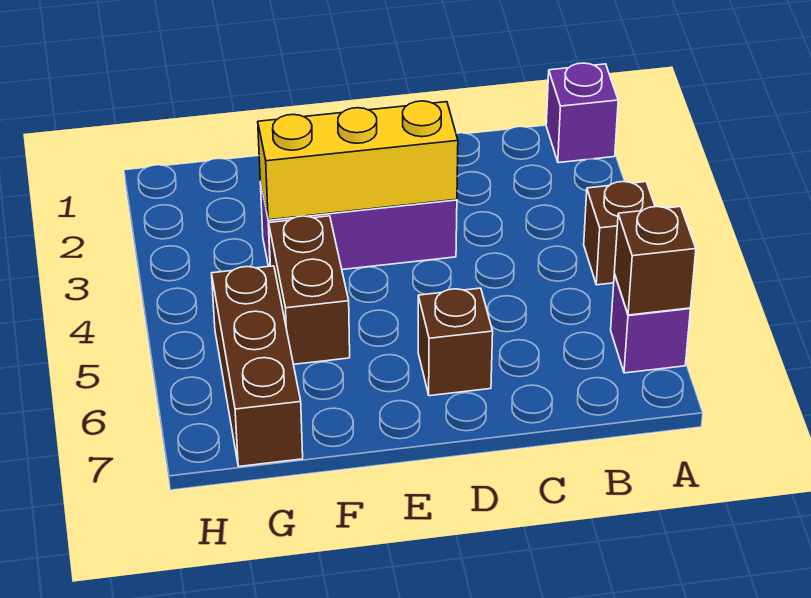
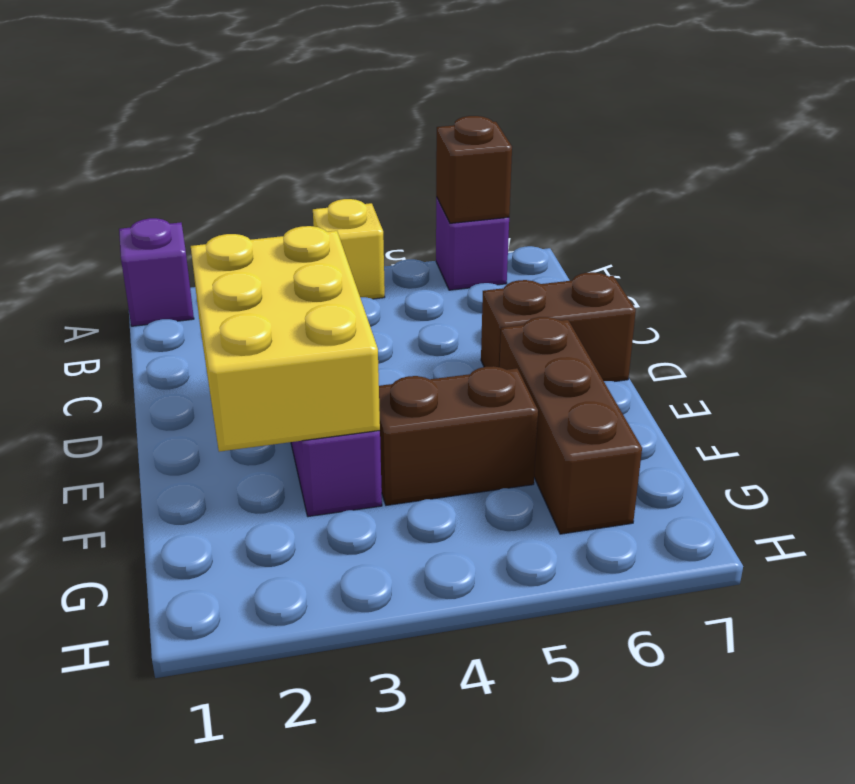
brown 1x1 brick [584,182,655,285] -> yellow 1x1 brick [313,199,385,299]
yellow 1x3 brick [258,101,458,220] -> yellow 2x3 brick [191,226,380,452]
brown 1x1 brick [418,288,493,396] -> brown 1x2 brick [481,272,636,382]
brown 1x3 brick [212,266,303,466] -> brown 1x3 brick turned to [500,317,642,534]

